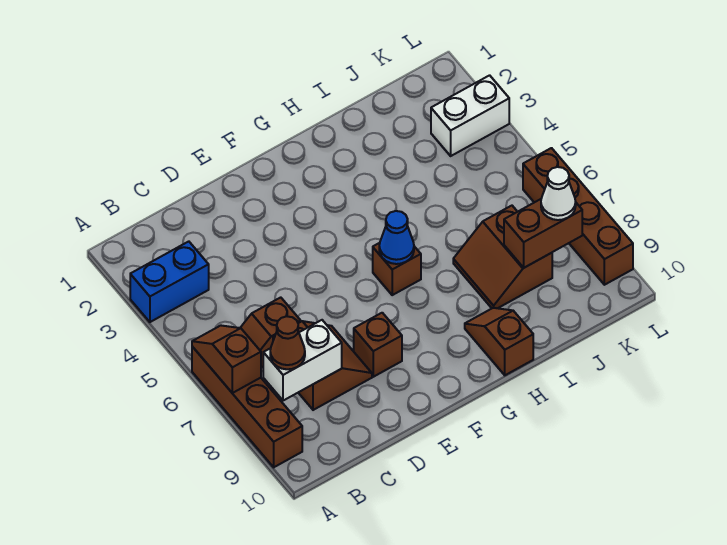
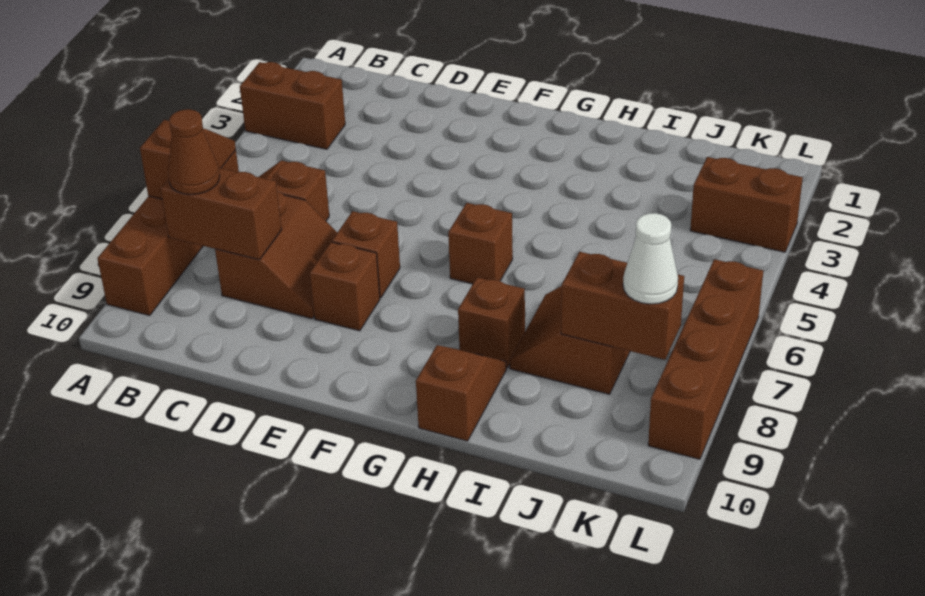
blue 1x2 brick [130,241,209,322] -> brown 1x2 brick [240,62,345,149]
white 1x2 brick [263,320,342,401] -> brown 1x2 brick [161,168,281,260]
none -> brown 1x1 brick [332,211,400,298]
blue 1x1 cone [379,211,414,264] -> none
none -> brown 1x1 brick [458,277,525,368]
white 1x2 brick [431,75,509,156] -> brown 1x2 brick [690,157,803,252]

